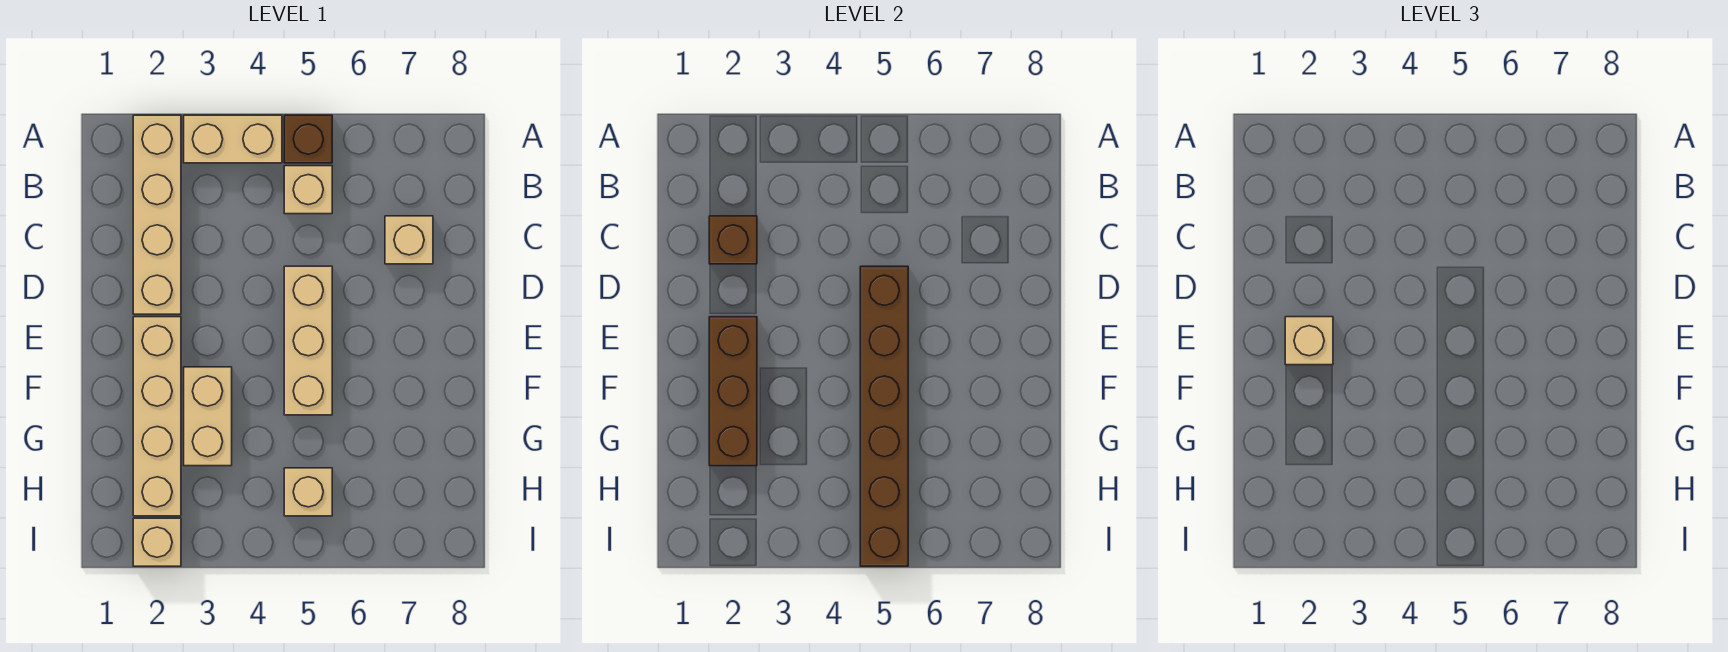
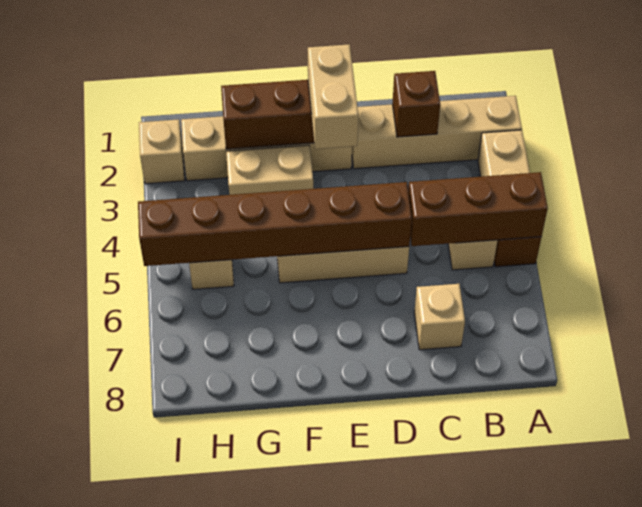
none -> brown 1x3 brick [408,172,548,246]
tan 1x1 brick [1285,317,1333,365] -> tan 1x2 brick [308,44,358,149]

